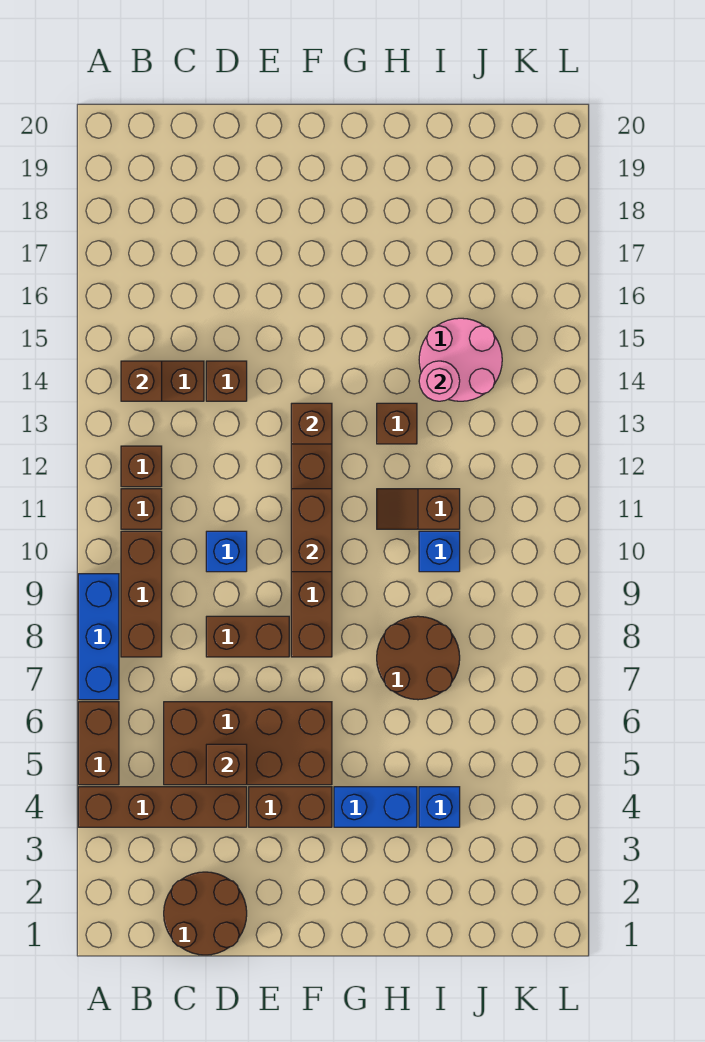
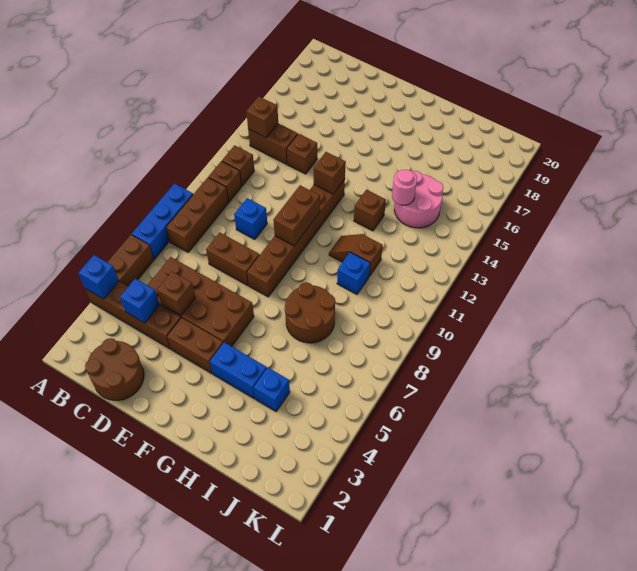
none -> blue 1x1 brick [78,255,119,299]
none -> blue 1x1 brick [120,279,160,323]

